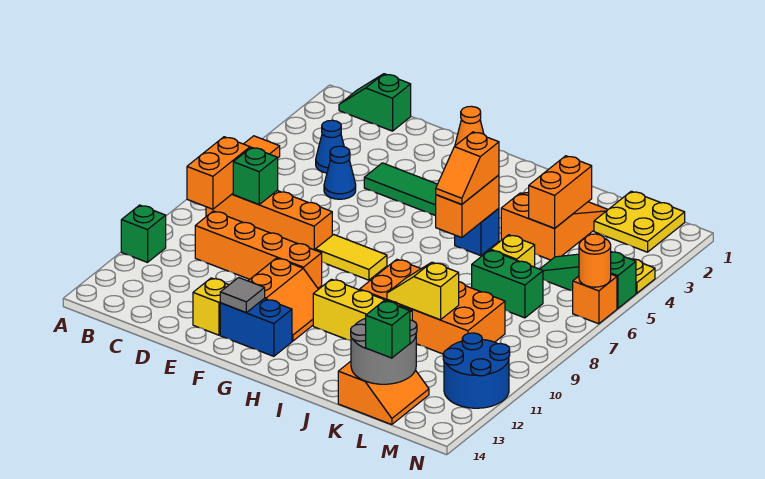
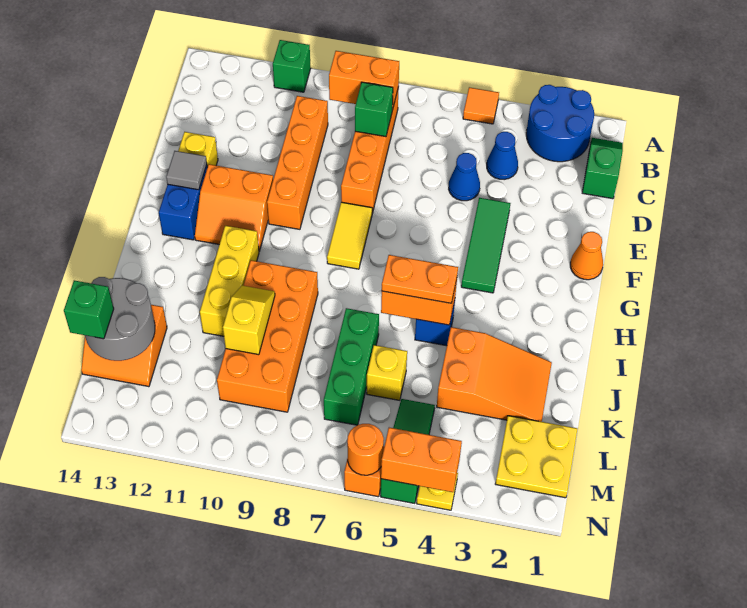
orange 1x2 slope [436,132,499,204] -> orange 1x2 plate [382,255,458,303]
orange 1x2 brick [529,156,592,228] -> orange 1x2 brick moved to [381,428,462,492]
green 1x2 brick [472,250,543,318] -> green 1x3 brick [324,308,379,425]
blue 2x2 round brick [443,333,510,408] -> blue 2x2 round brick moved to [526,85,594,162]

